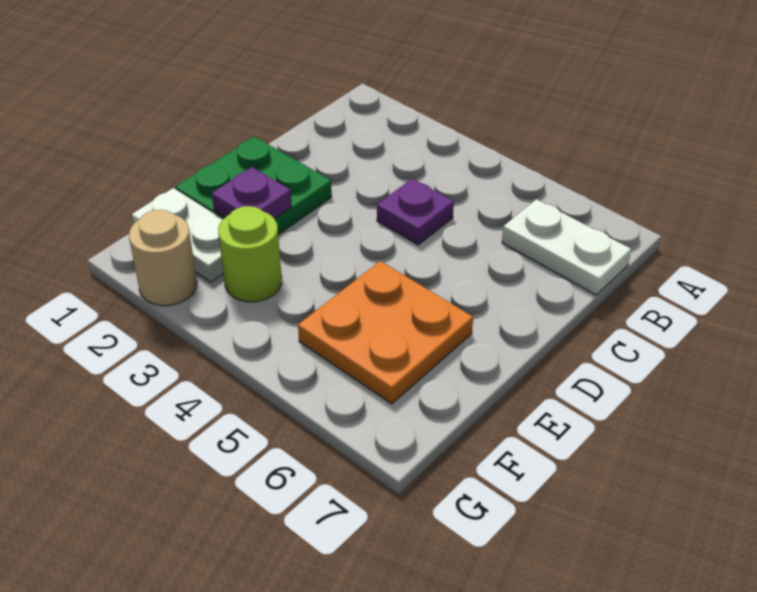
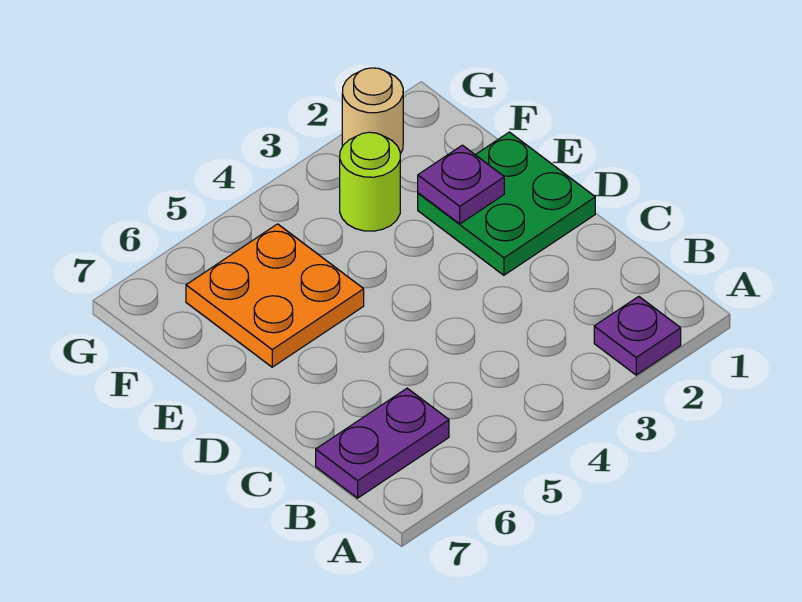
white 1x2 plate [502,199,631,295] -> purple 1x2 plate [316,388,449,498]
purple 1x1 plate [377,178,454,245] -> purple 1x1 plate moved to [594,296,681,375]
white 1x2 plate [132,188,223,282] -> none

